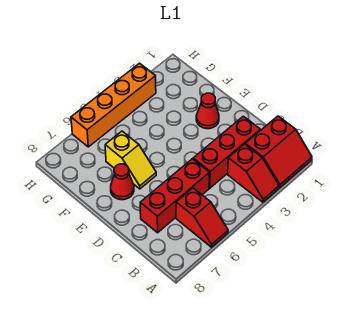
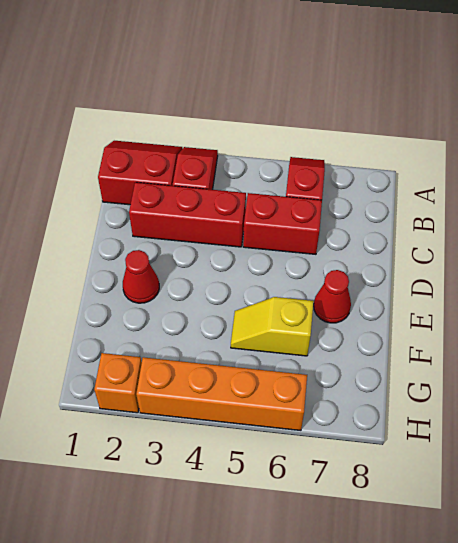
red 1x3 brick [140,159,209,233] -> red 1x2 brick [243,193,322,254]
yellow 1x2 slope [105,131,156,189] -> yellow 1x2 slope turned to [231,297,314,356]
none -> orange 1x1 brick [94,353,142,413]

